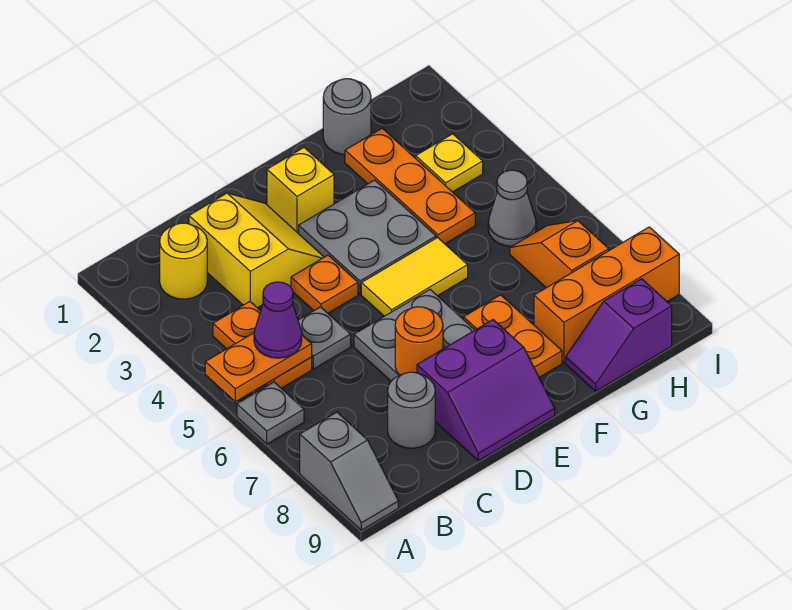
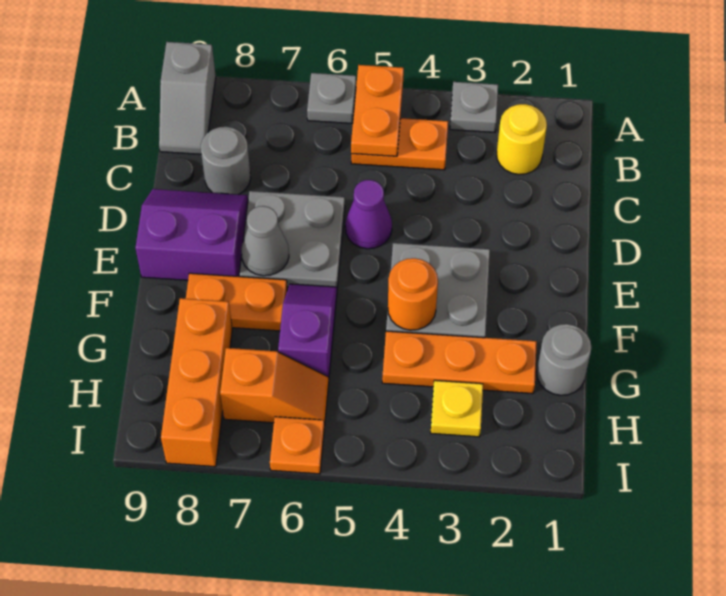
grey 1x2 slope [300,412,398,530] -> grey 1x2 slope turned to [159,42,216,154]
purple 1x1 cone [254,282,302,358] -> purple 1x1 cone moved to [345,180,392,249]
yellow 2x2 slope [189,193,324,308] -> none
grey 1x1 plate [298,307,351,369] -> grey 1x1 plate moved to [450,82,498,132]
orange 1x1 plate [291,255,358,313] -> orange 1x1 plate moved to [270,417,324,474]
orange 1x1 round brick [395,307,443,375] -> orange 1x1 round brick moved to [388,258,438,330]
purple 2x2 slope [417,320,555,461] -> purple 2x2 slope turned to [135,189,248,280]
yellow 1x1 brick [267,148,334,234] -> none
yellow 1x2 tile [361,237,468,316] -> none
purple 1x2 slope [566,279,672,391] -> purple 1x2 slope moved to [278,284,337,377]
grey 1x1 cone [488,170,536,246] -> grey 1x1 cone moved to [241,206,289,276]

